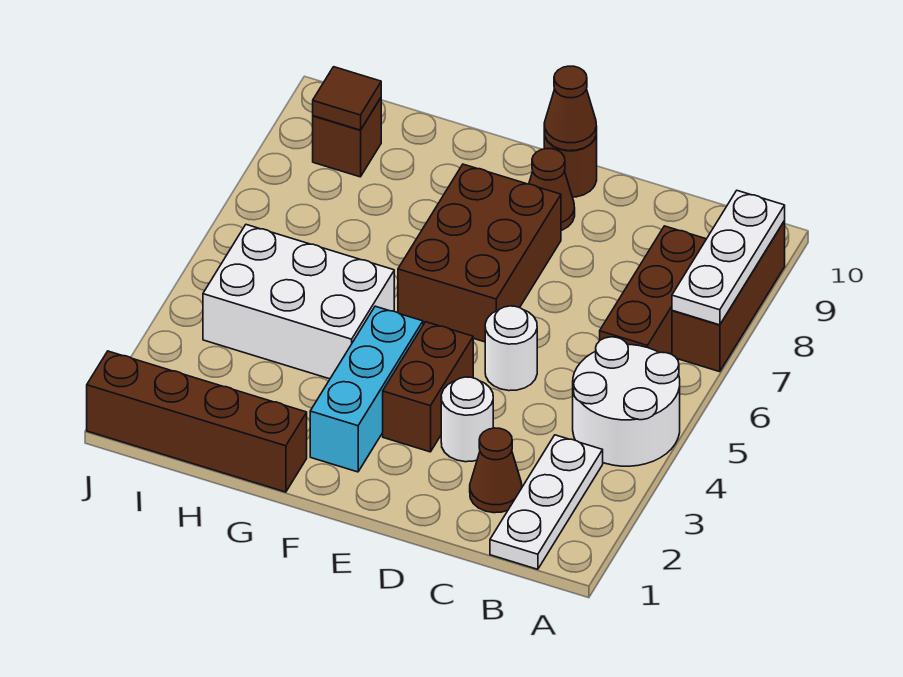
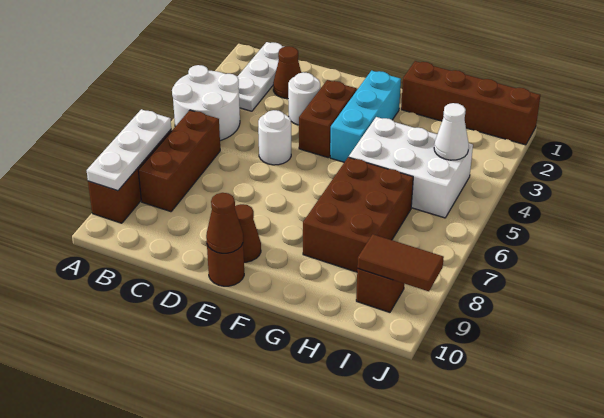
brown 2x3 brick [398,164,561,342] -> brown 2x3 brick moved to [303,157,413,272]
none -> white 1x1 cone [434,103,469,160]
brown 1x1 tile [313,67,381,130] -> brown 1x2 tile [357,234,444,291]

